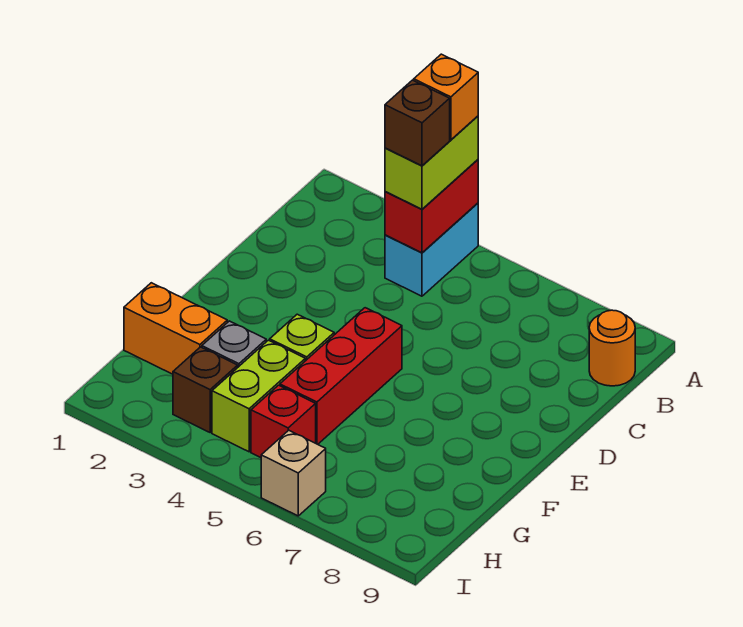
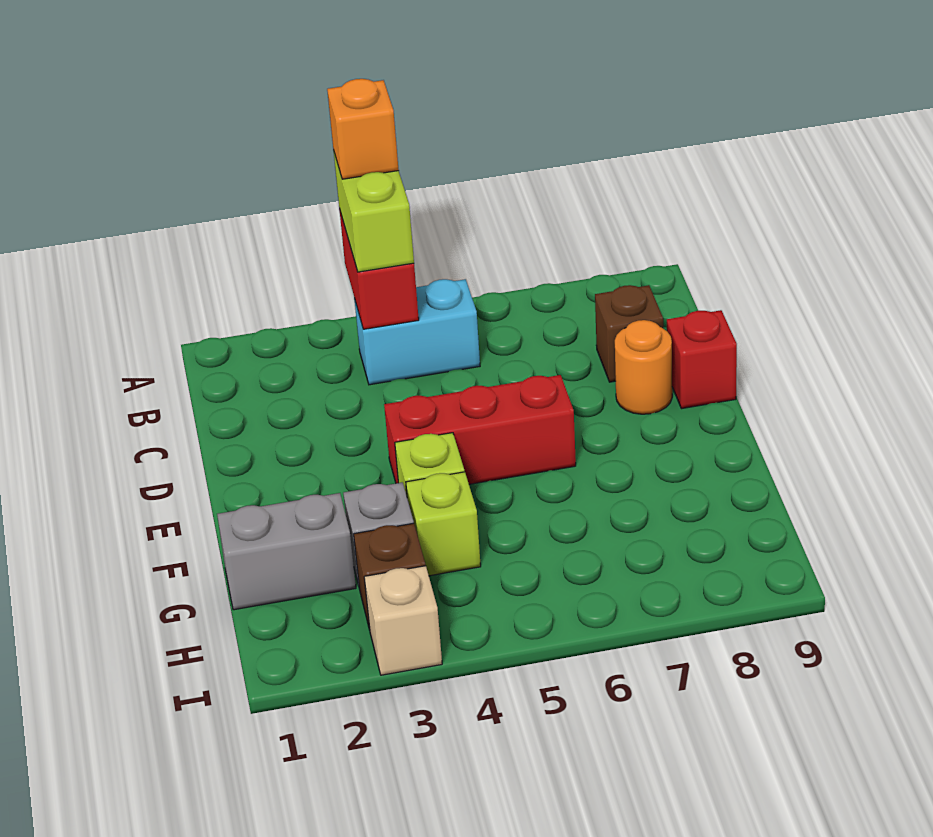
cyan 1x2 brick [385,203,478,296] -> cyan 1x2 brick turned to [354,279,480,385]
brown 1x1 brick [385,80,450,166] -> brown 1x1 brick moved to [595,285,663,382]
orange 1x1 round brick [589,310,635,386] -> orange 1x1 round brick moved to [615,320,672,414]
red 1x3 brick [280,308,402,444] -> red 1x3 brick turned to [384,375,576,484]
orange 1x2 brick [124,283,227,374] -> grey 1x2 brick [217,493,356,610]
lime 1x2 brick [212,340,305,452] -> lime 1x1 brick [406,472,481,576]
red 1x1 brick [251,385,316,458] -> red 1x1 brick moved to [667,310,737,409]
tan 1x1 brick [261,430,326,516] -> tan 1x1 brick moved to [364,566,442,675]

